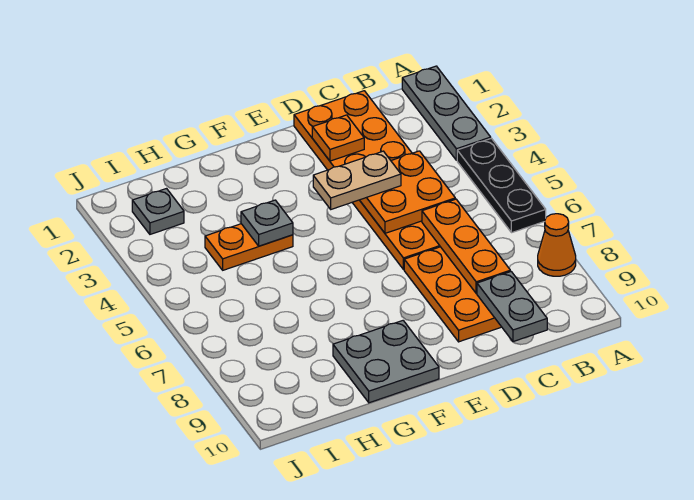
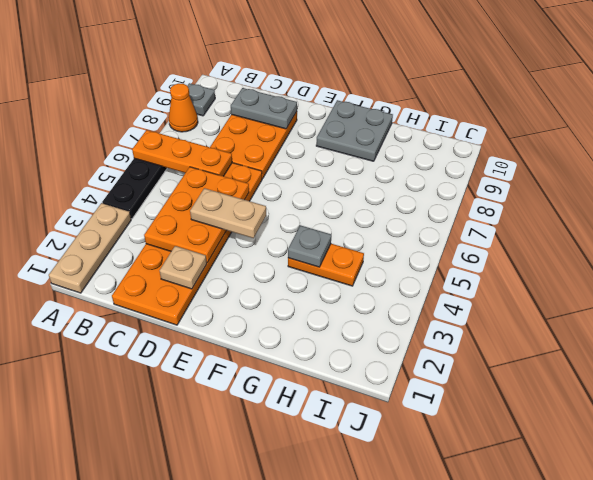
grey 1x3 plate [402,66,491,160] -> tan 1x3 plate [49,203,131,293]
orange 2x2 plate [360,151,455,233] -> orange 2x3 plate [144,167,249,263]
orange 1x3 plate [422,199,510,293] -> orange 1x3 plate turned to [132,130,232,176]
grey 1x2 plate [477,272,547,342] -> grey 1x2 plate turned to [231,88,297,129]
orange 1x1 plate [312,115,364,161] -> tan 1x1 plate [160,246,207,289]
grey 1x1 plate [132,189,184,234] -> grey 1x1 plate moved to [188,83,215,116]

